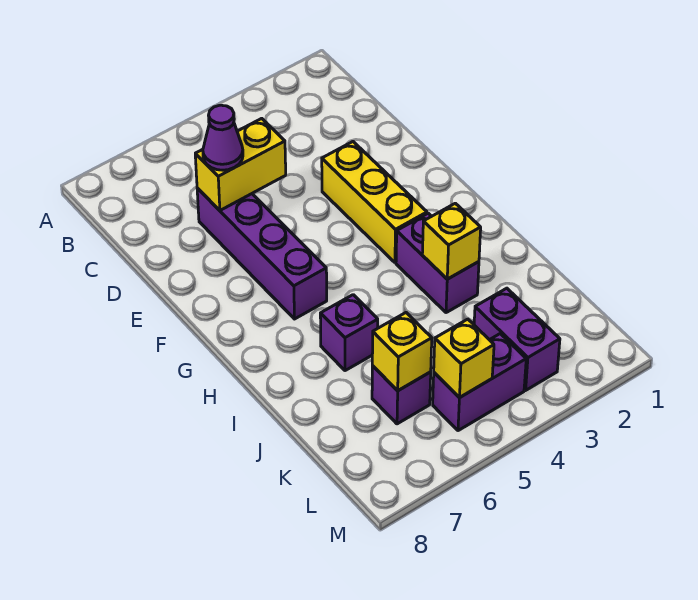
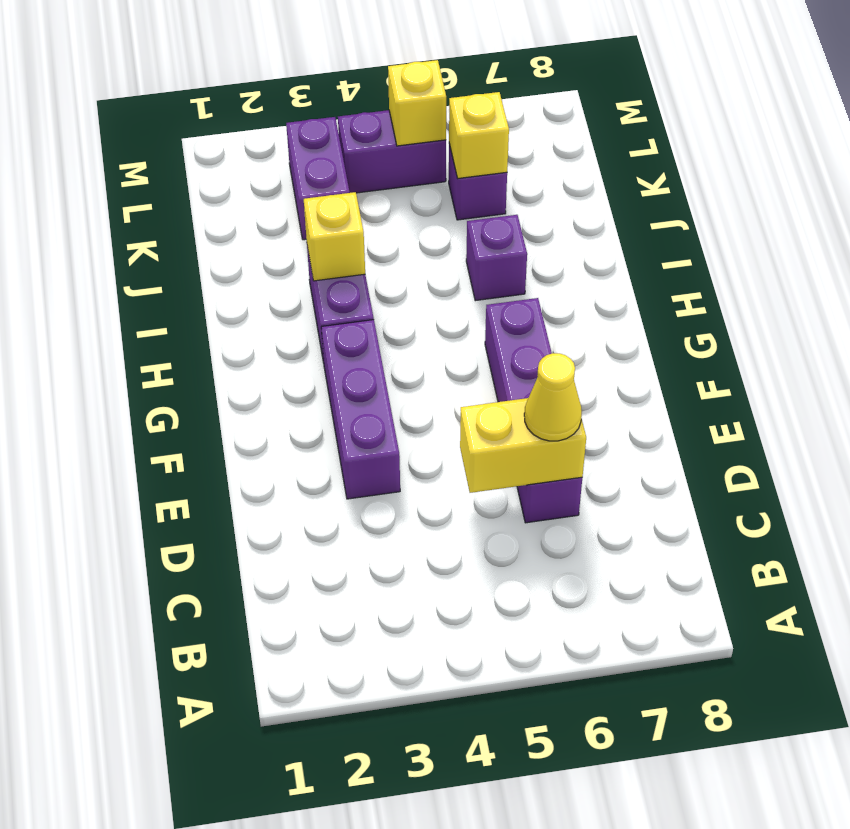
purple 1x1 cone [203,105,243,170] -> yellow 1x1 cone [524,353,582,441]
yellow 1x3 brick [322,142,427,263] -> purple 1x3 brick [321,320,400,499]

